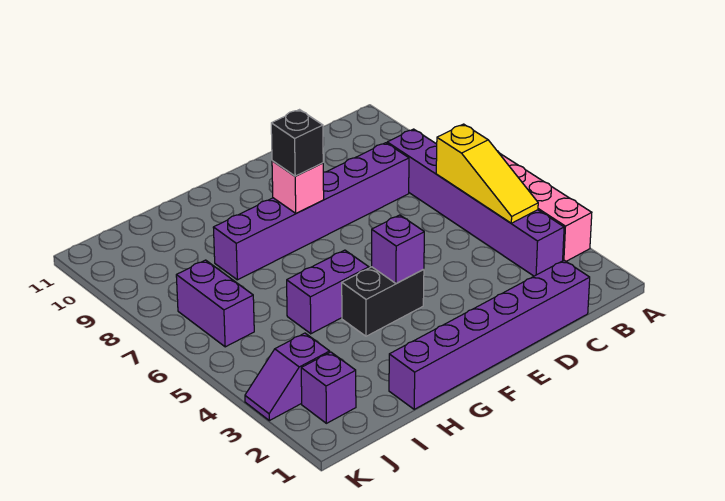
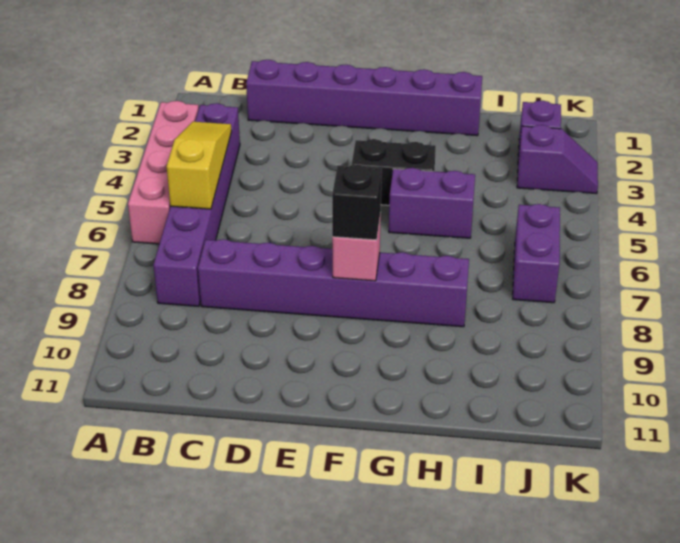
purple 1x1 brick [372,215,424,284] -> none

